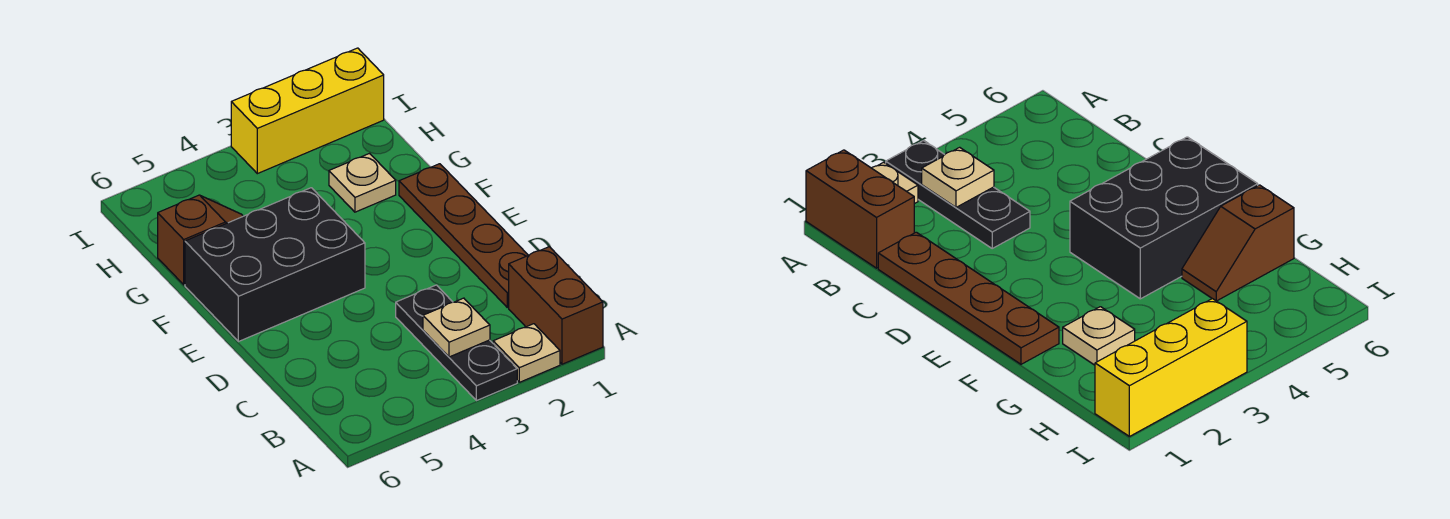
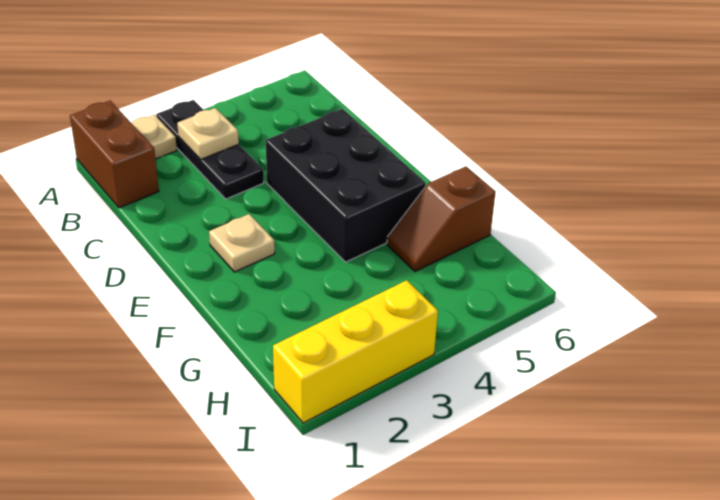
brown 1x4 plate [399,164,528,307] -> none
black 2x3 brick [185,188,365,342] -> black 2x3 brick turned to [266,109,426,262]
tan 1x1 plate [329,153,396,212] -> tan 1x1 plate moved to [209,214,275,272]

